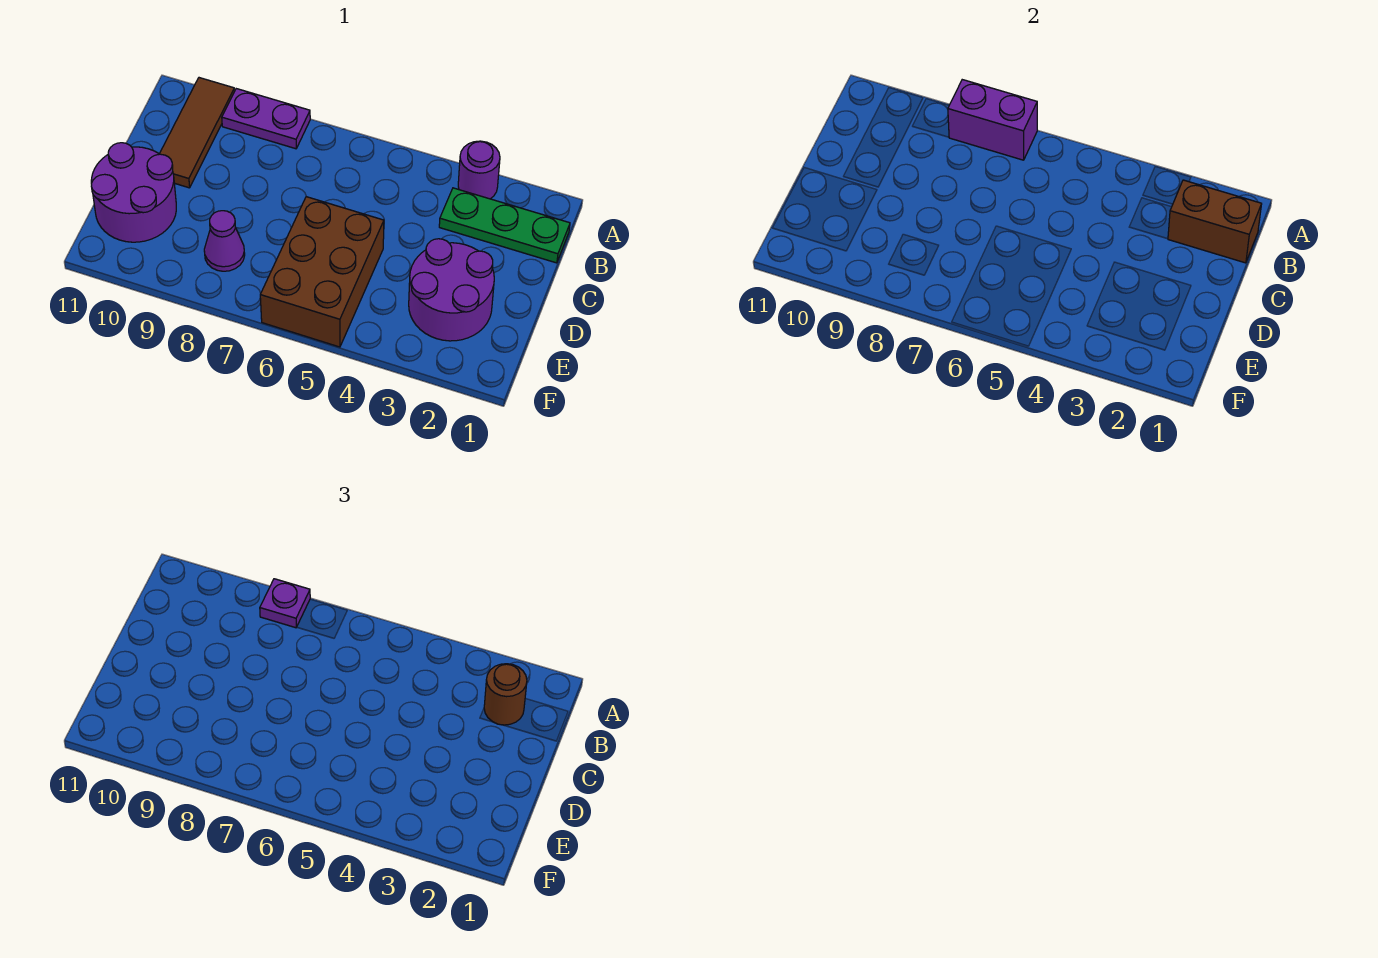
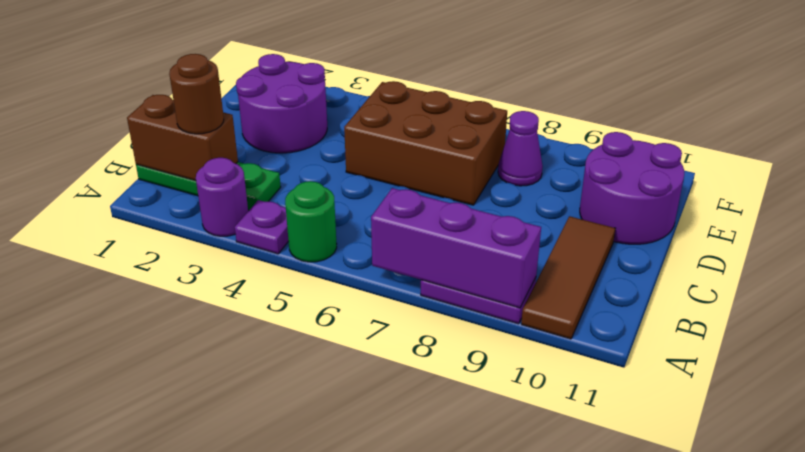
none -> green 1x1 round brick [285,181,337,262]
purple 1x2 brick [948,80,1037,160] -> purple 1x3 brick [371,188,541,308]
purple 1x1 plate [260,579,310,628] -> purple 1x1 plate moved to [235,200,289,254]
brown 2x3 brick [260,197,384,347] -> brown 2x3 brick turned to [344,81,507,205]

